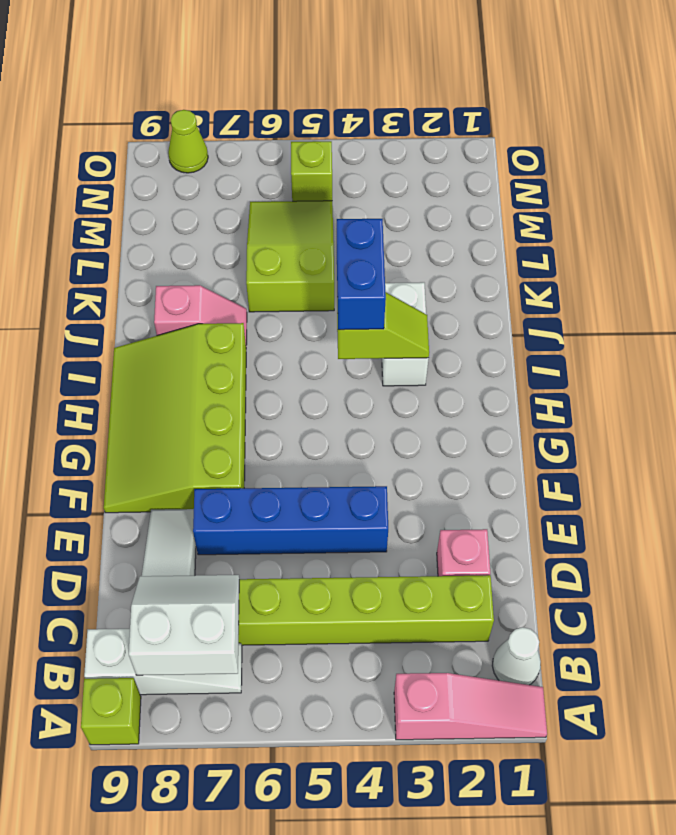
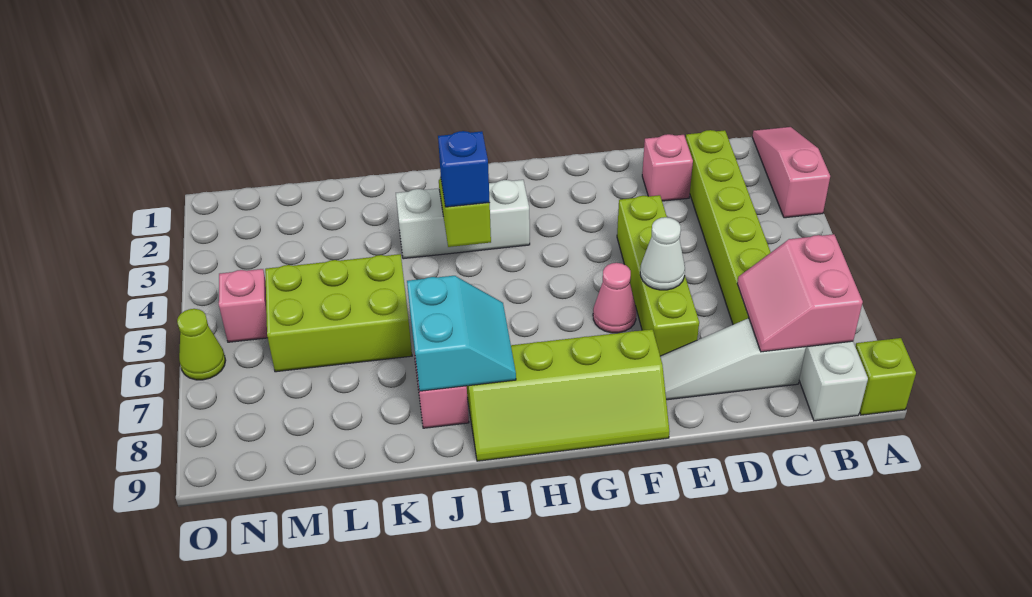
white 1x1 cone [492,627,541,685] -> white 1x1 cone moved to [640,217,685,290]
white 2x2 slope [129,575,239,675] -> pink 2x2 slope [737,234,863,352]
blue 1x4 brick [193,486,388,555] -> lime 1x4 brick [617,195,699,356]
none -> pink 1x1 cone [593,263,636,333]
lime 3x4 slope [104,323,246,513] -> lime 2x4 slope [467,329,669,461]
white 1x2 brick [382,282,429,386] -> white 1x3 brick [396,180,530,259]
blue 1x2 brick [337,219,386,330] -> blue 1x1 brick [438,131,490,207]
none -> cyan 2x2 slope [407,276,516,391]
lime 2x3 slope [246,201,334,312] -> lime 2x3 brick [265,254,412,372]
lime 1x1 brick [291,141,332,201] -> pink 1x1 brick [219,269,268,342]
lime 1x1 cone [168,110,208,173] -> lime 1x1 cone moved to [177,309,226,380]

